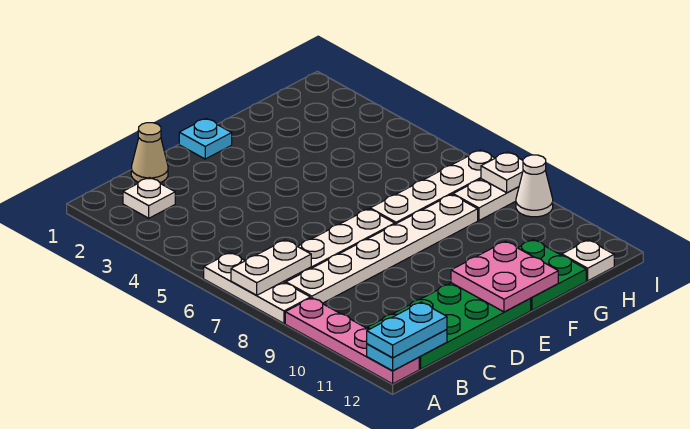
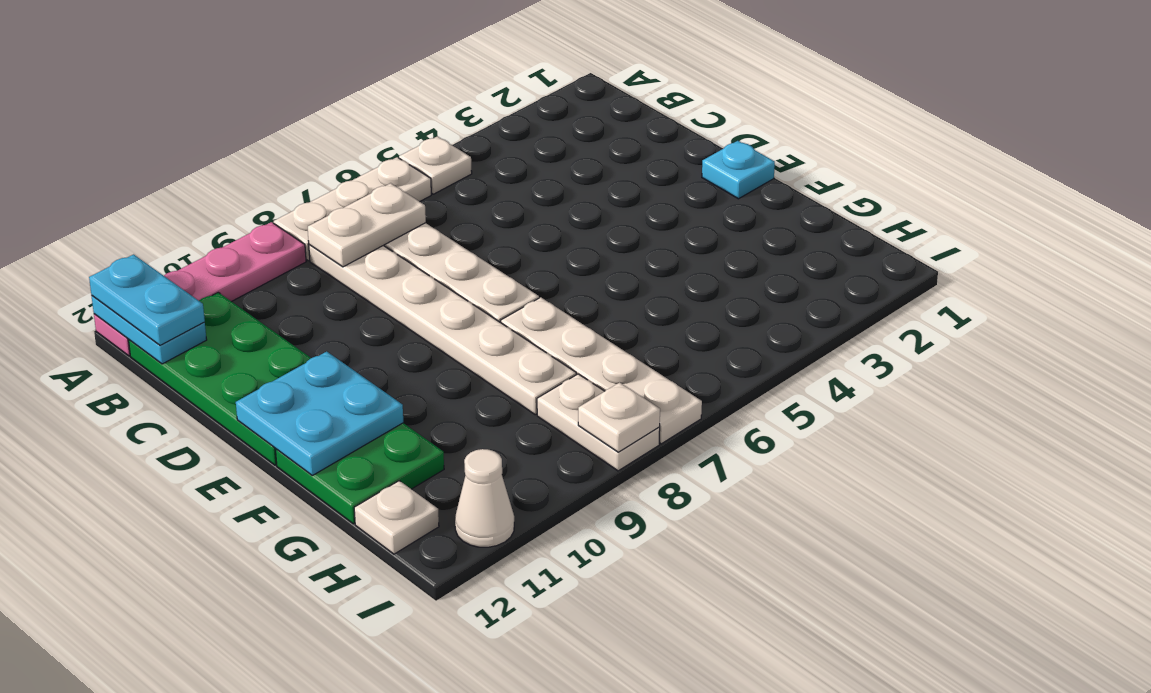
white 1x2 plate [231,240,311,295] -> white 1x2 plate turned to [308,183,426,267]
white 1x1 plate [123,178,175,218] -> white 1x1 plate moved to [399,136,472,194]
tan 1x1 cone [131,123,168,183] -> none
pink 2x2 plate [451,241,558,312] -> cyan 2x2 plate [236,351,403,475]
white 1x1 cone [516,155,553,217] -> white 1x1 cone moved to [455,449,514,547]

